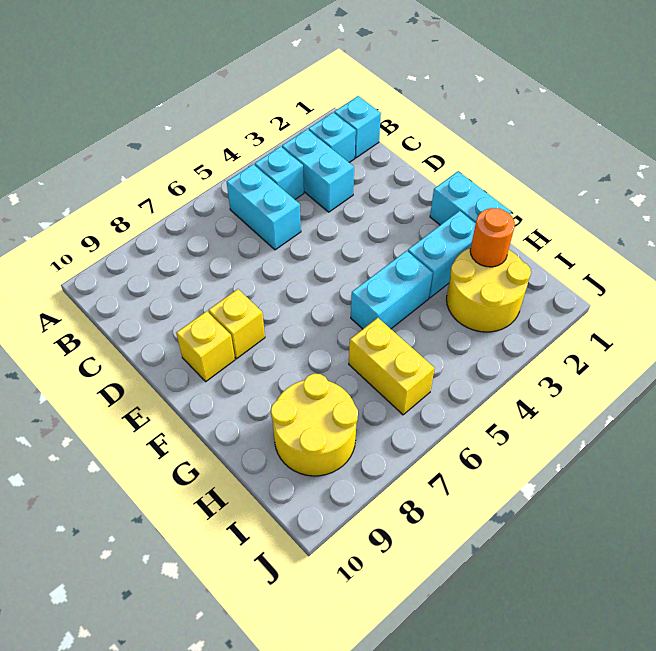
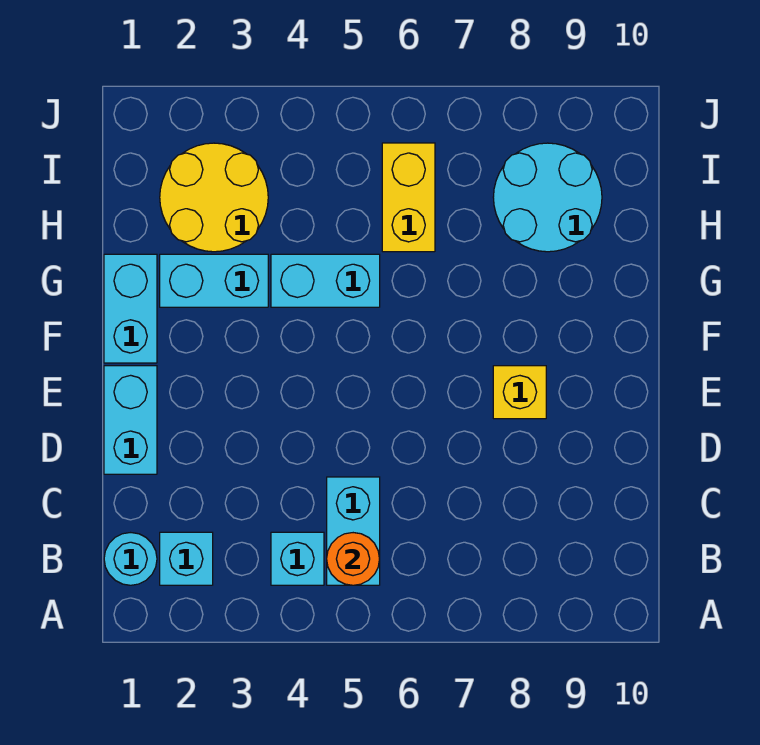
cyan 1x1 brick [334,96,381,158] -> cyan 1x1 round brick [104,533,157,585]
cyan 1x2 brick [282,129,354,212] -> cyan 1x2 brick moved to [104,366,157,474]
yellow 1x1 brick [176,311,235,381] -> none
orange 1x1 round brick [470,208,515,267] -> orange 1x1 round brick moved to [327,533,380,585]
yellow 2x2 round brick [271,374,358,476] -> cyan 2x2 round brick [493,143,602,252]

